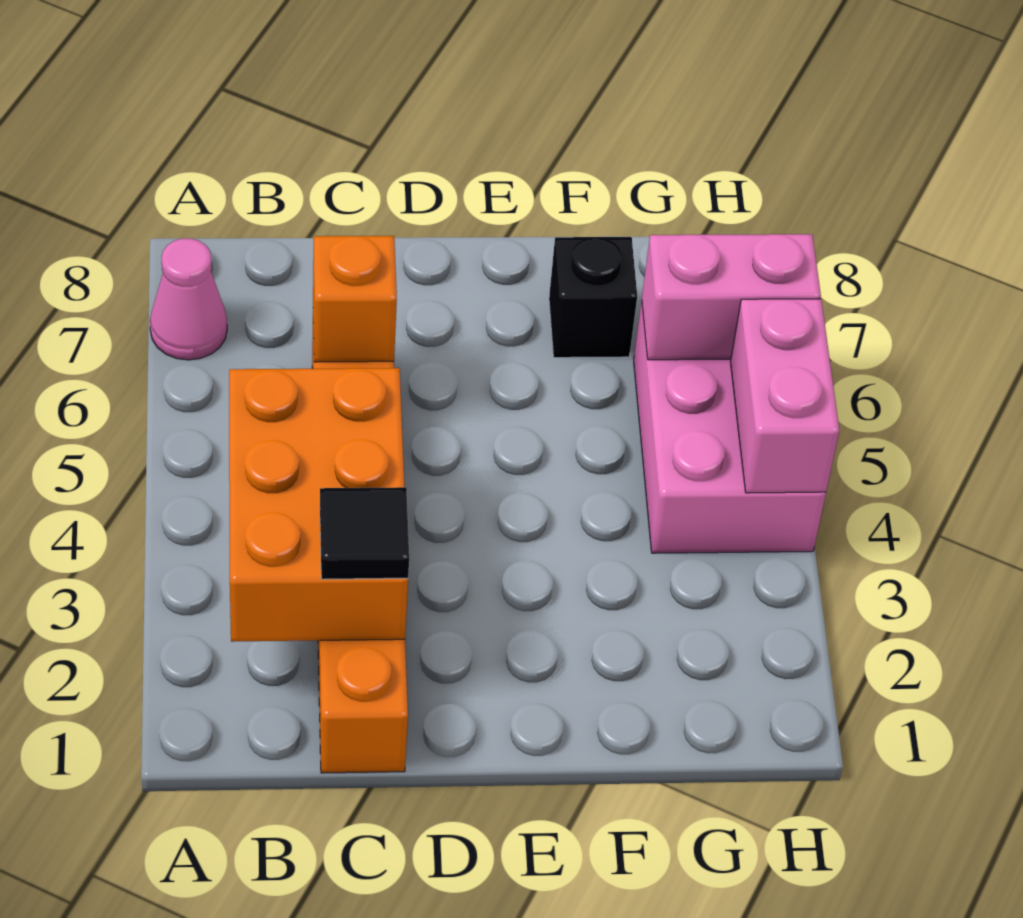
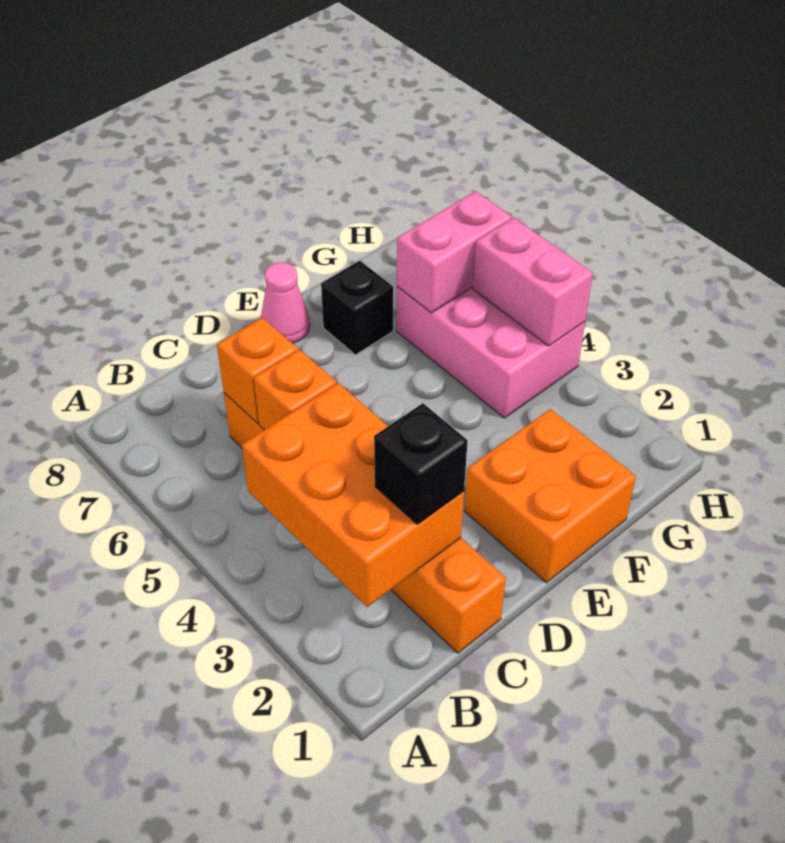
pink 1x1 cone [150,239,227,360] -> pink 1x1 cone moved to [261,262,310,343]
black 1x1 tile [320,487,409,579] -> black 1x1 brick [374,403,468,524]
none -> orange 1x1 brick [254,350,336,430]
none -> orange 2x2 brick [465,409,636,583]

